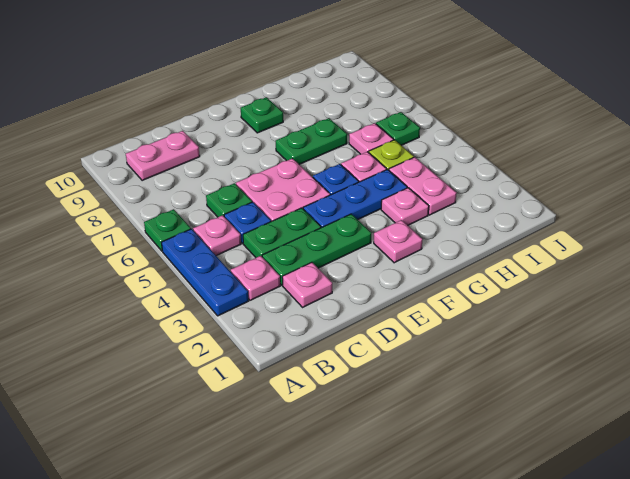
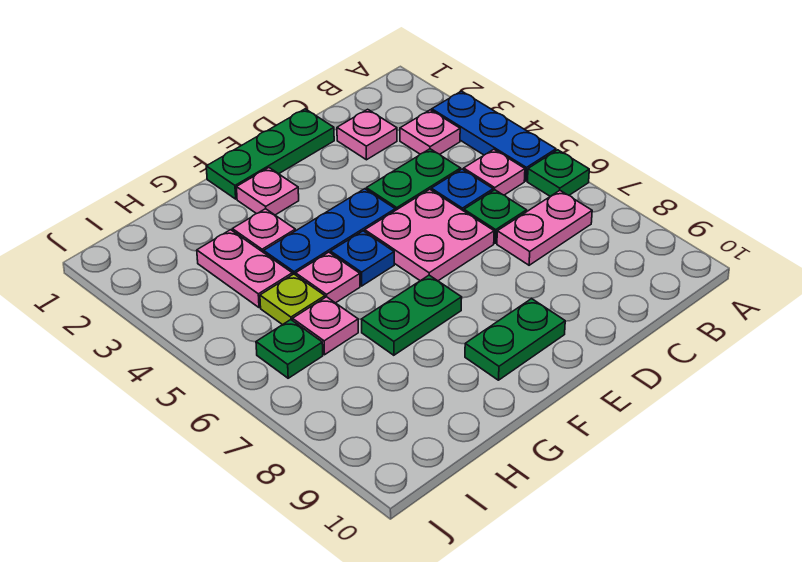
pink 1x2 plate [126,131,200,181] -> pink 1x2 plate moved to [497,191,592,265]
green 1x3 plate [262,214,371,285] -> green 1x3 plate moved to [206,109,334,199]
green 1x1 plate [241,97,283,133] -> green 1x2 plate [465,299,565,380]

